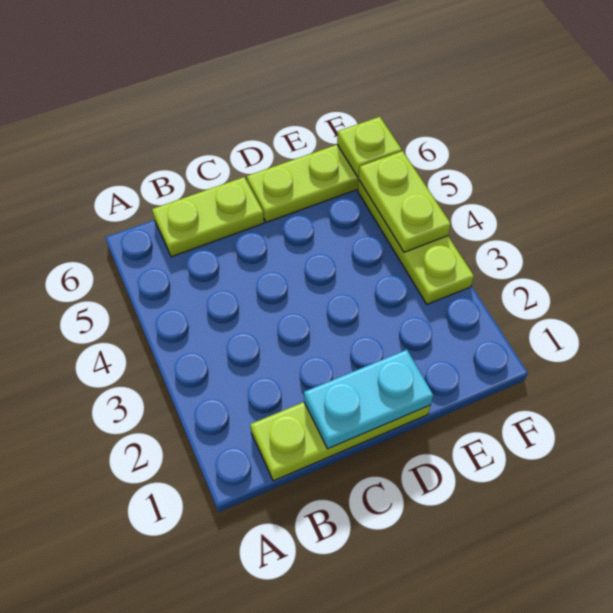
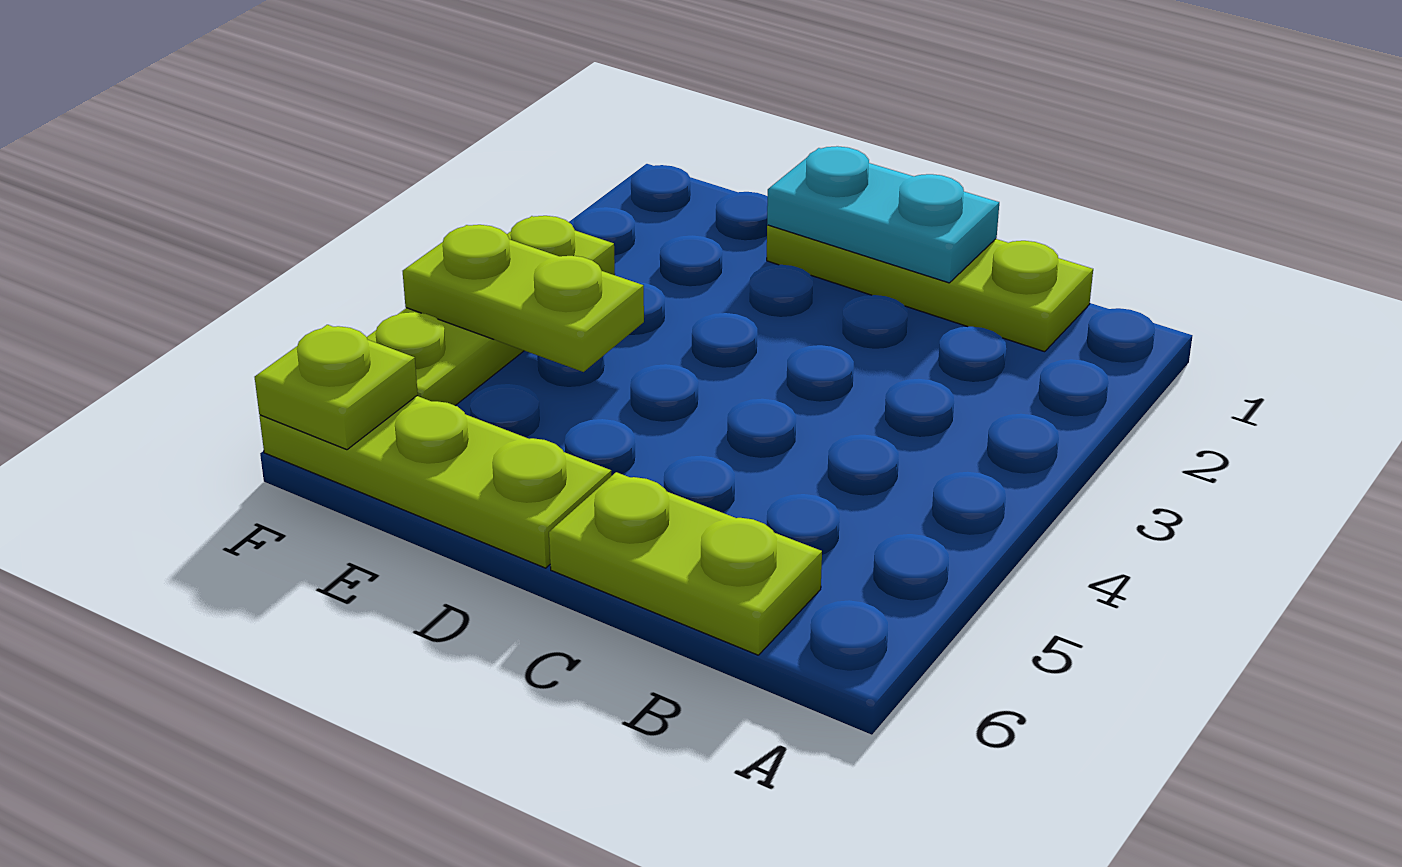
lime 1x2 plate [359,151,451,252] -> lime 1x2 plate turned to [403,225,644,372]

